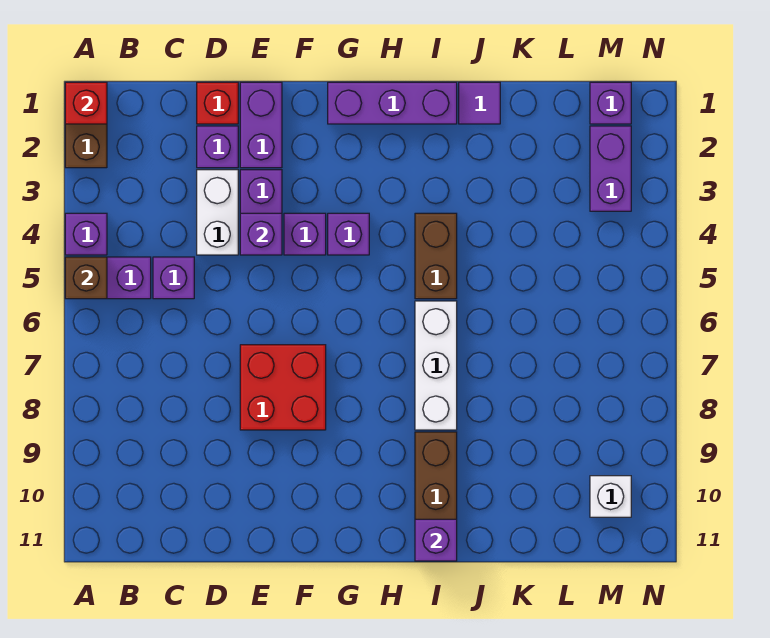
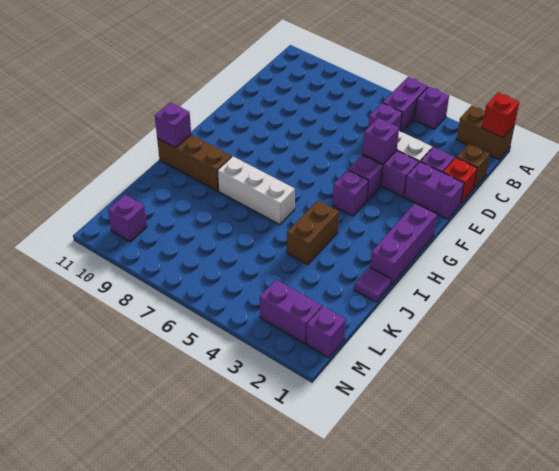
brown 1x1 brick [65,257,107,299] -> brown 1x1 brick moved to [456,143,490,188]
red 2x2 brick [240,345,326,430] -> none
brown 1x2 brick [415,213,457,299] -> brown 1x2 brick turned to [287,201,339,265]
white 1x1 brick [590,476,631,517] -> purple 1x1 brick [108,195,147,242]

